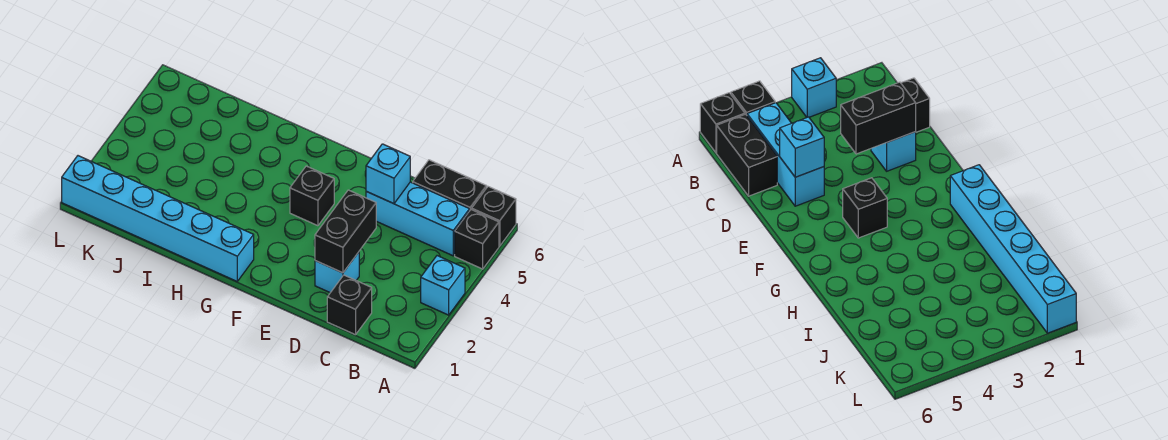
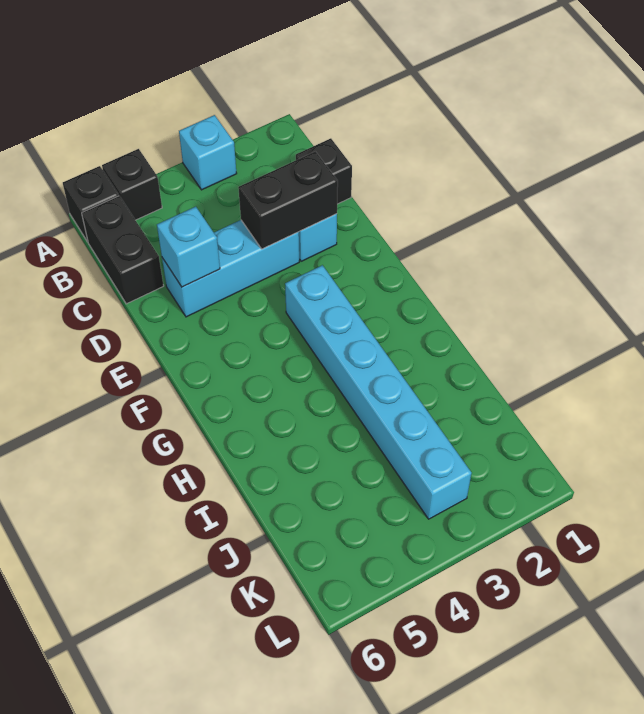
cyan 1x3 brick [366,182,469,256] -> cyan 1x3 brick turned to [162,220,299,317]
black 1x1 brick [290,166,334,226] -> none
cyan 1x6 brick [62,156,254,281] -> cyan 1x6 brick moved to [285,265,472,519]

